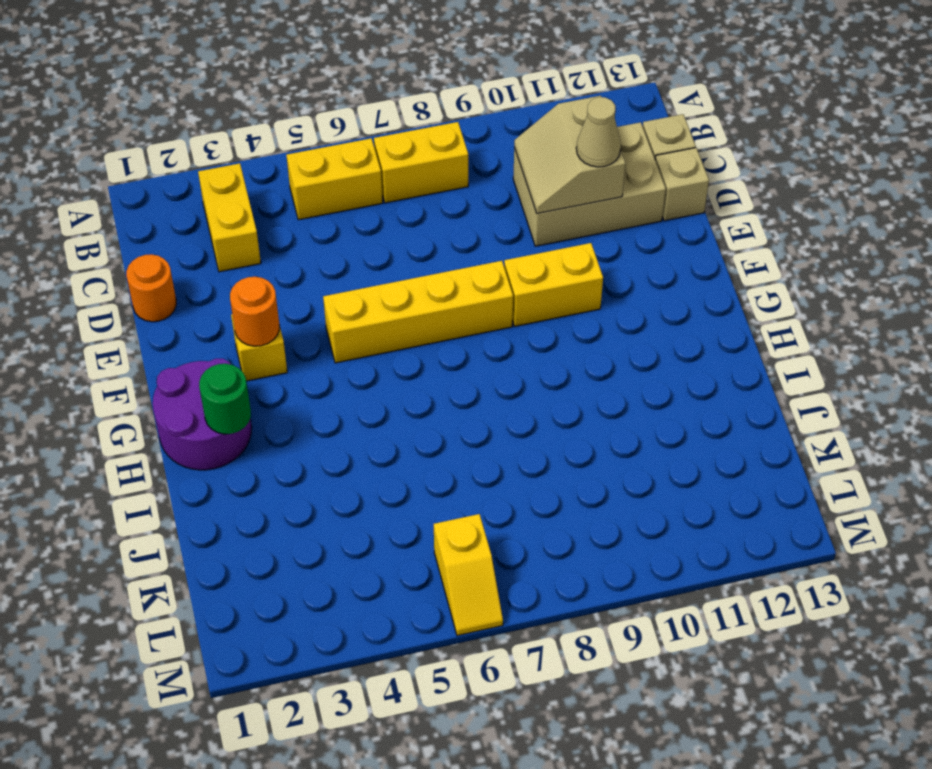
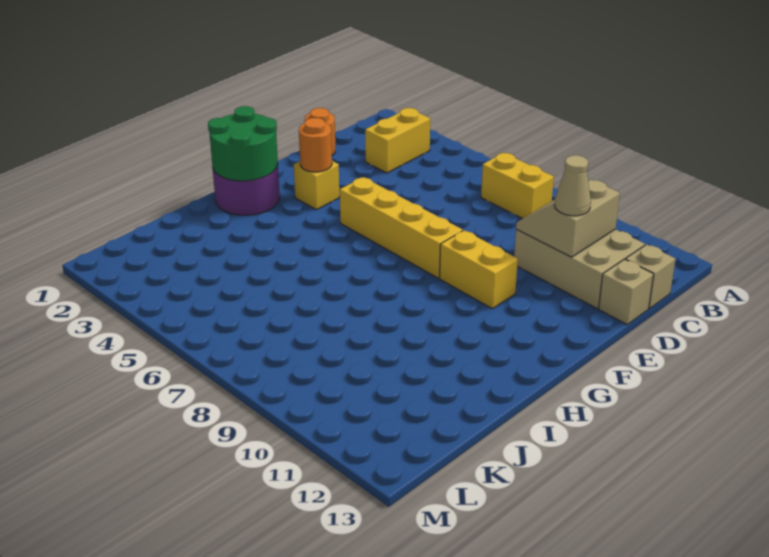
yellow 1x2 brick [286,138,383,220] -> none
green 1x1 round brick [199,364,251,434] -> green 2x2 round brick [208,106,278,181]
yellow 1x2 slope [434,514,503,636] -> none

